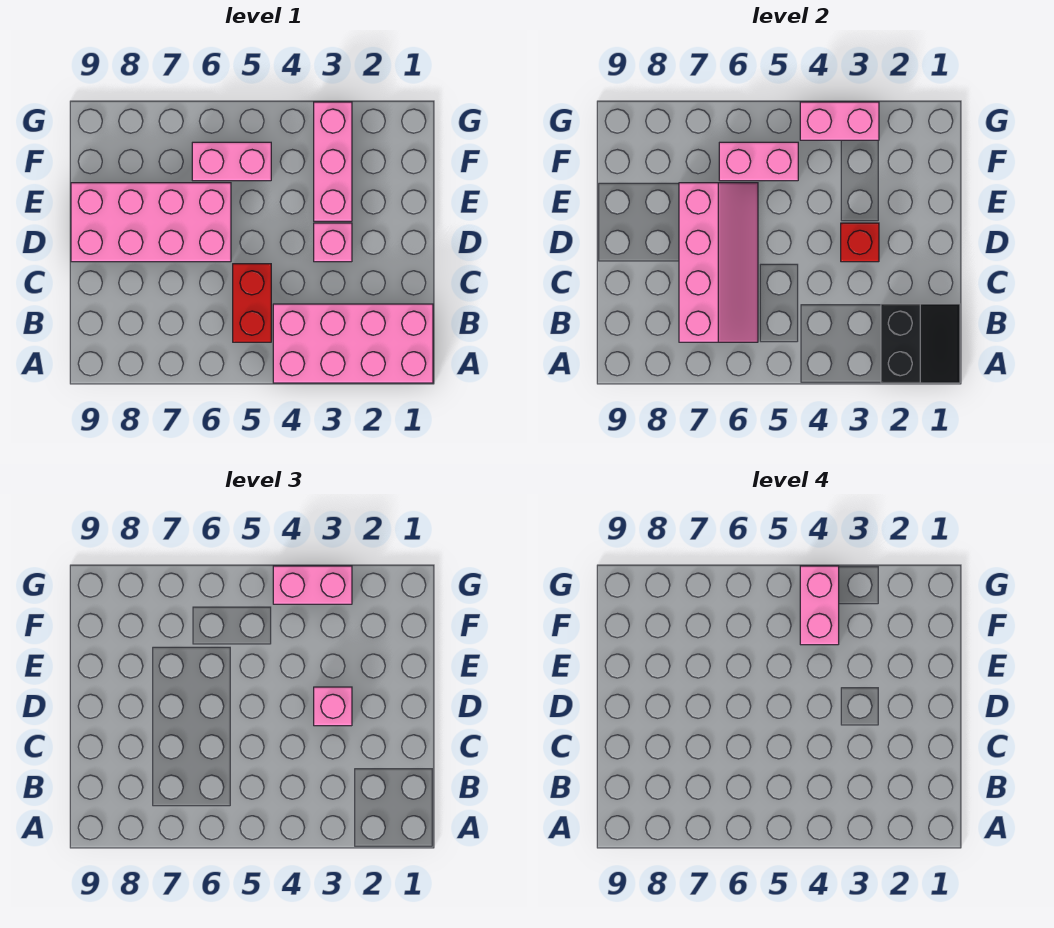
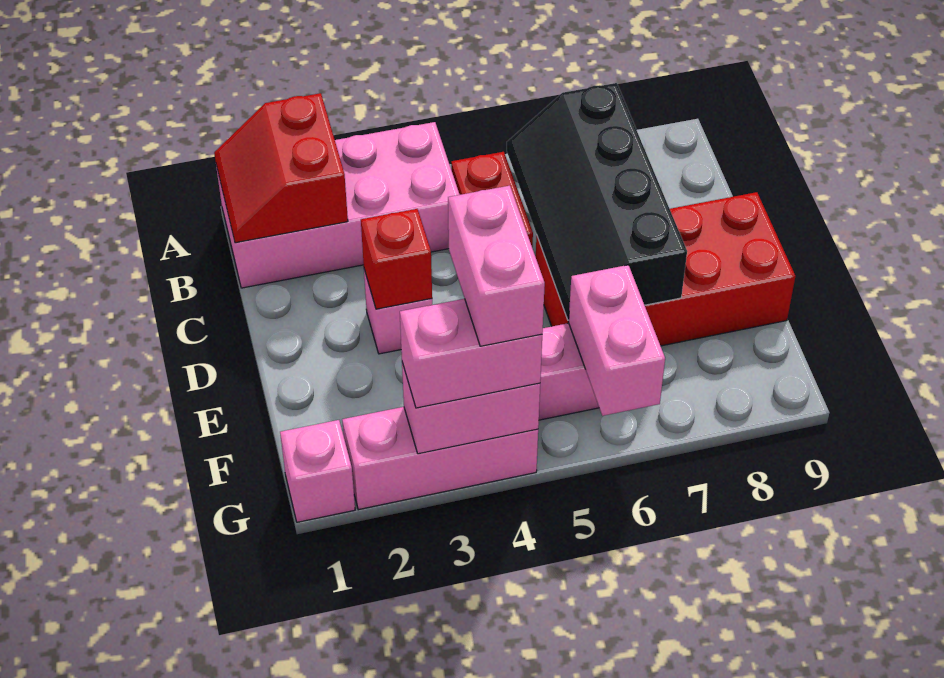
black 2x2 slope [881,304,960,383] -> red 2x2 slope [214,93,348,243]
pink 2x4 slope [679,183,758,342] -> black 2x4 slope [507,83,687,320]
pink 1x1 brick [314,687,352,726] -> pink 1x1 brick moved to [280,420,355,522]
pink 2x4 brick [71,183,231,262] -> red 2x4 brick [536,192,795,346]
pink 1x3 brick [314,102,352,221] -> pink 1x3 brick turned to [342,407,538,510]
pink 1x2 brick [719,142,798,181] -> pink 1x2 brick turned to [569,265,665,416]

